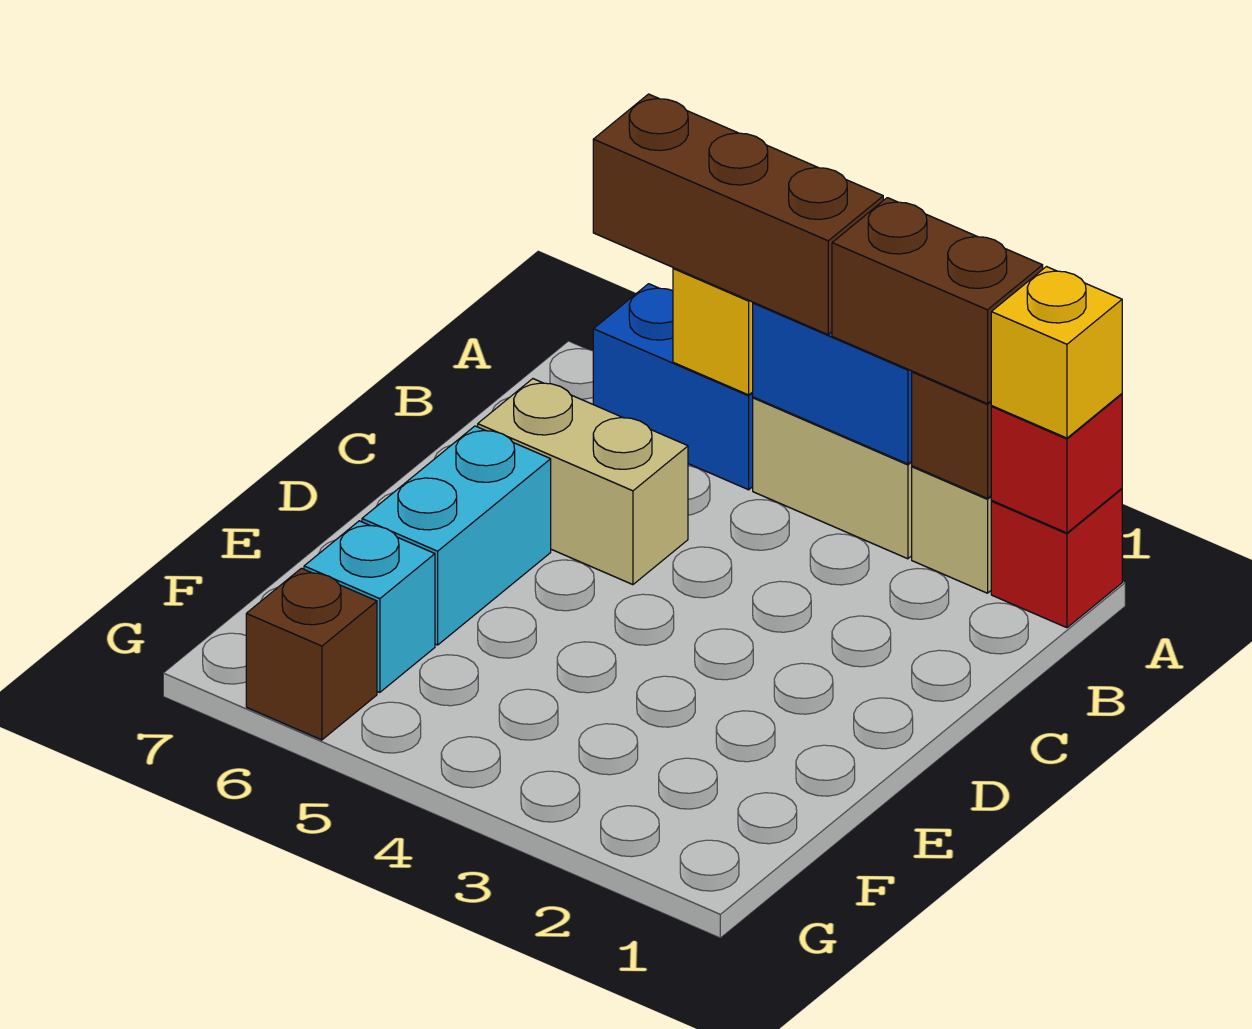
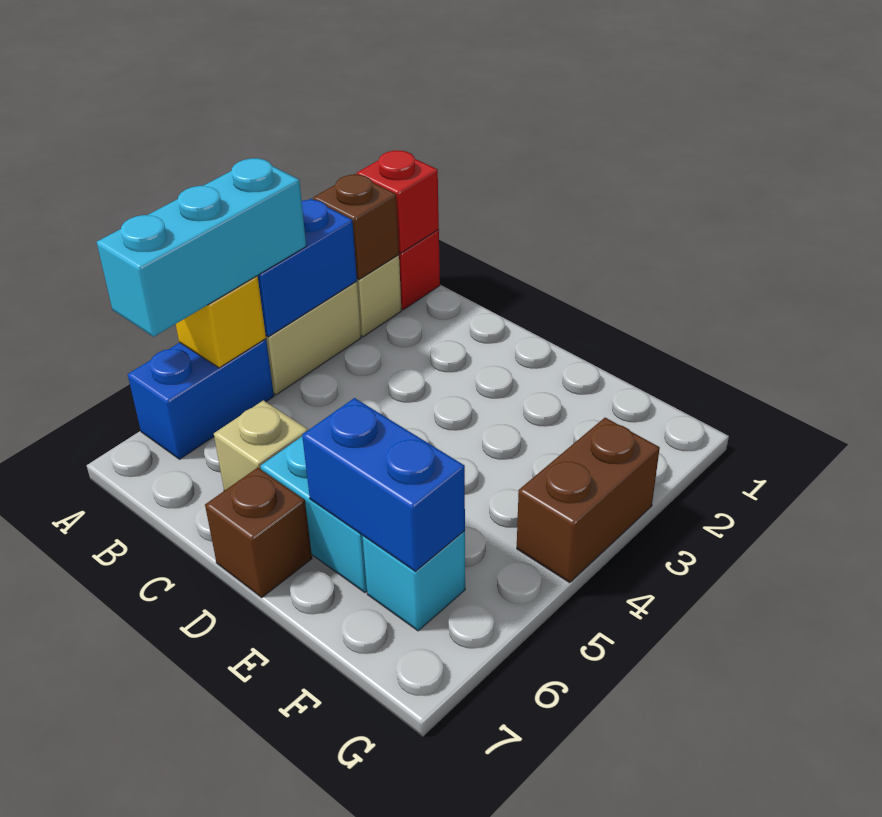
yellow 1x1 brick [991,267,1122,438] -> none
brown 1x2 brick [832,198,1043,404] -> brown 1x2 brick moved to [517,418,660,583]
brown 1x3 brick [593,94,883,334] -> cyan 1x3 brick [97,158,306,337]
tan 1x2 brick [478,379,688,585] -> tan 1x1 brick [214,400,308,491]
none -> blue 1x2 brick [302,398,465,571]
brown 1x1 brick [246,568,377,740] -> brown 1x1 brick moved to [205,468,312,597]

